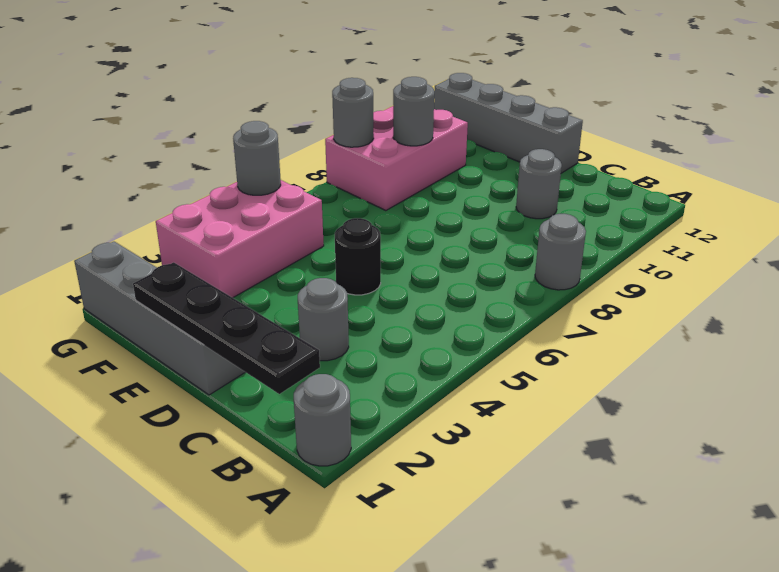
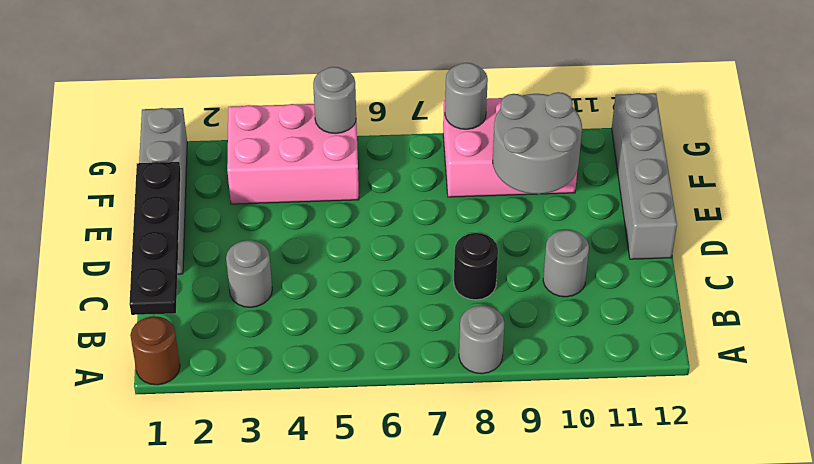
grey 1x1 round brick [294,374,351,466] -> brown 1x1 round brick [130,316,180,385]
black 1x1 round brick [335,218,381,295] -> black 1x1 round brick moved to [454,233,498,300]
grey 1x1 round brick [393,77,434,146] -> grey 2x2 round brick [493,92,582,194]

